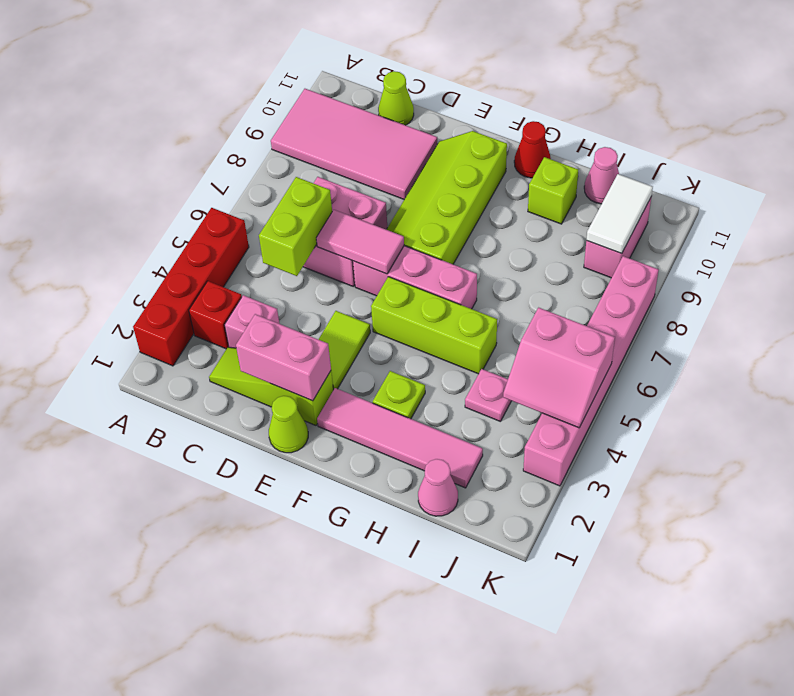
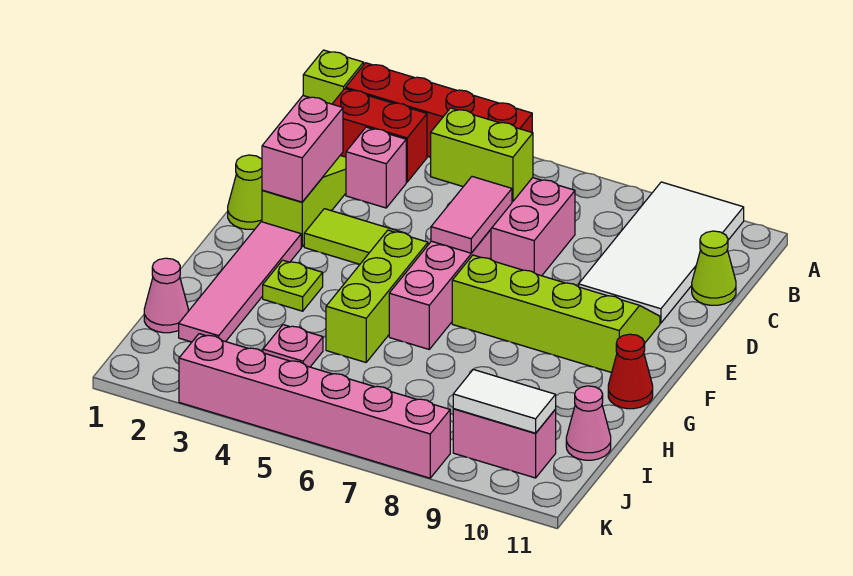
pink 2x4 tile [271,89,437,199] -> white 2x4 tile [579,182,744,323]
red 1x1 brick [189,281,242,349] -> red 1x2 brick [333,89,427,182]
lime 1x1 brick [528,157,578,224] -> lime 1x1 brick moved to [303,50,364,104]
pink 2x2 slope [503,308,615,428] -> none

